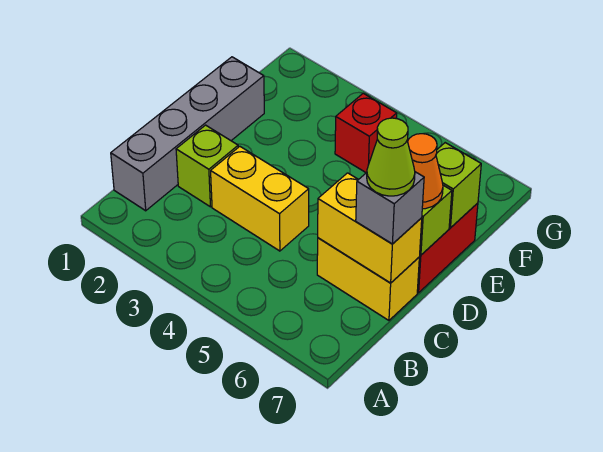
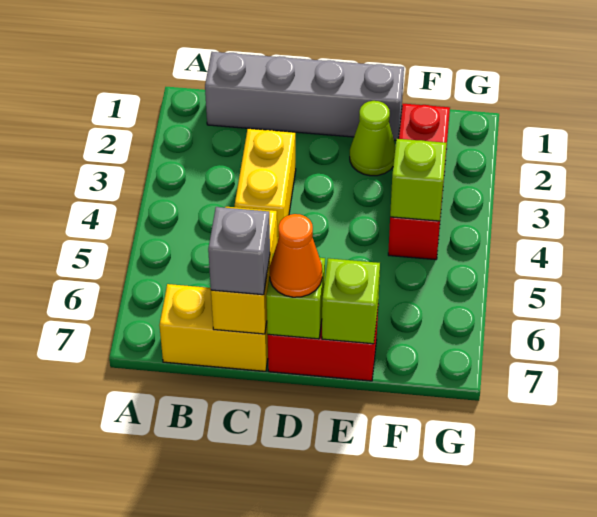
lime 1x1 brick [176,125,238,207] -> lime 1x1 brick moved to [390,138,447,221]
yellow 1x2 brick [317,238,419,320] -> yellow 1x2 brick turned to [159,284,268,371]
lime 1x1 cone [367,118,415,196] -> lime 1x1 cone moved to [350,101,396,176]
red 1x1 brick [335,93,397,173] -> red 1x3 brick [388,104,450,260]

